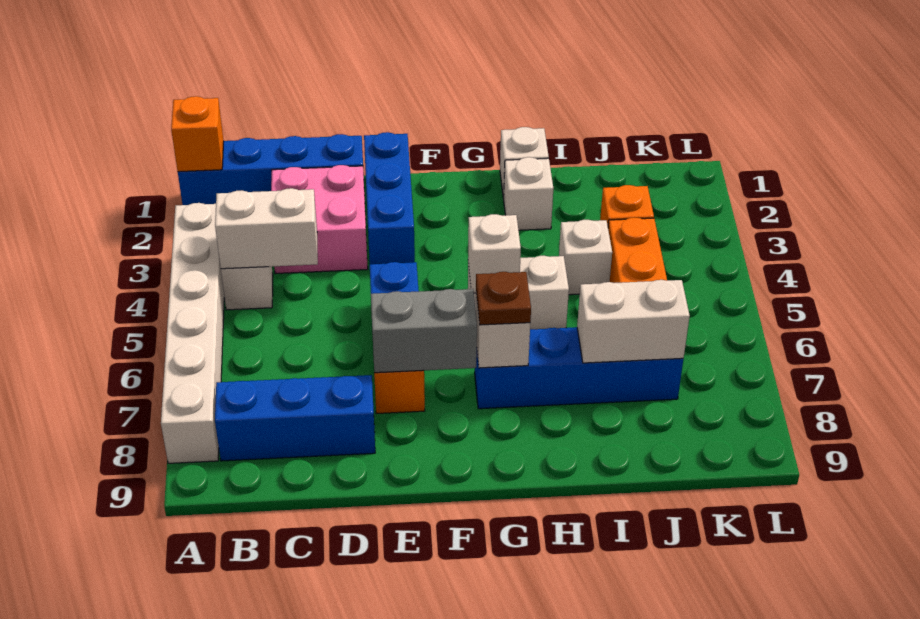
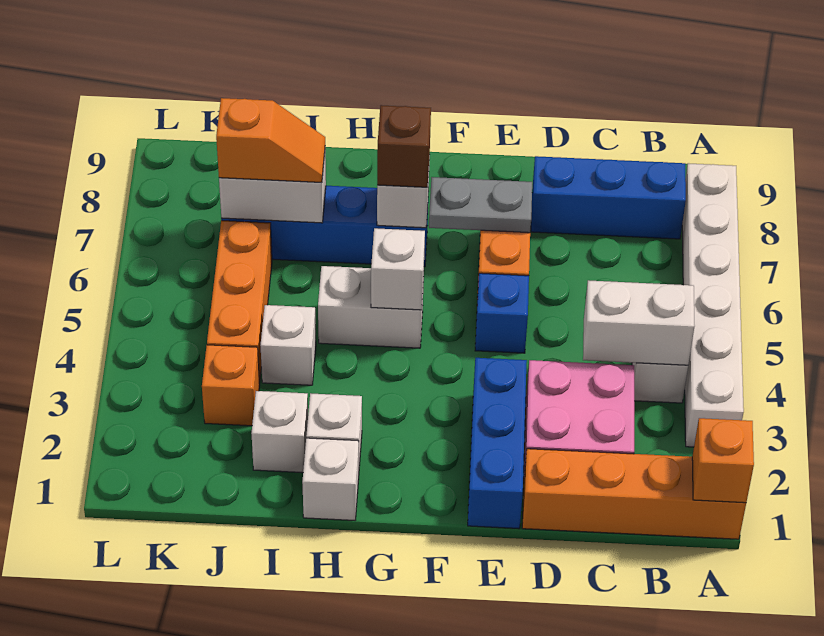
blue 1x4 brick [178,134,364,205] -> orange 1x4 brick [522,449,746,539]
grey 1x2 brick [371,289,477,373] -> grey 1x2 plate [429,177,532,233]
brown 1x1 plate [476,272,531,325] -> brown 1x1 brick [377,105,431,187]
none -> white 1x1 brick [251,391,308,473]
none -> orange 1x2 slope [216,98,325,182]

